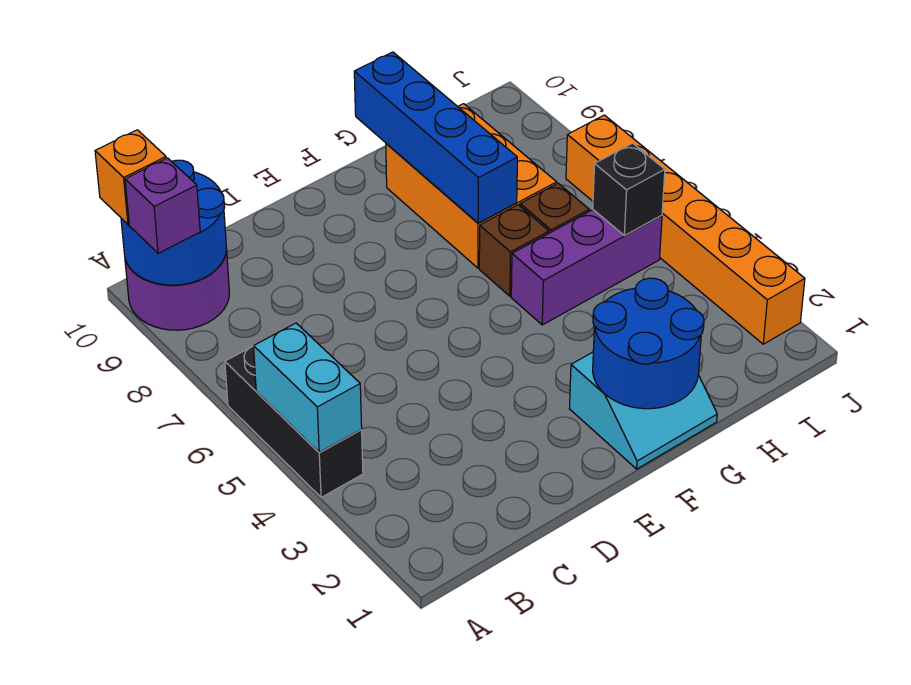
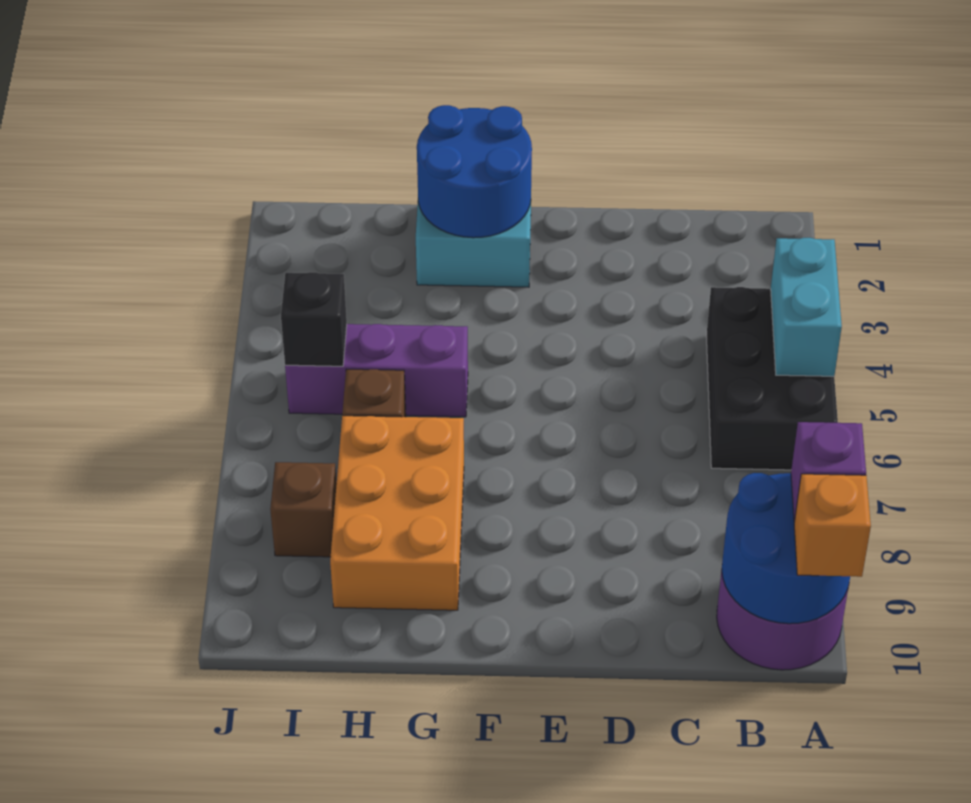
black 1x3 brick [225,346,363,497] -> black 2x3 brick [706,287,838,470]
brown 1x1 brick [479,205,549,296] -> brown 1x1 brick moved to [270,462,337,557]
blue 1x4 brick [354,52,517,223] -> none
orange 1x6 brick [566,115,805,344] -> none

